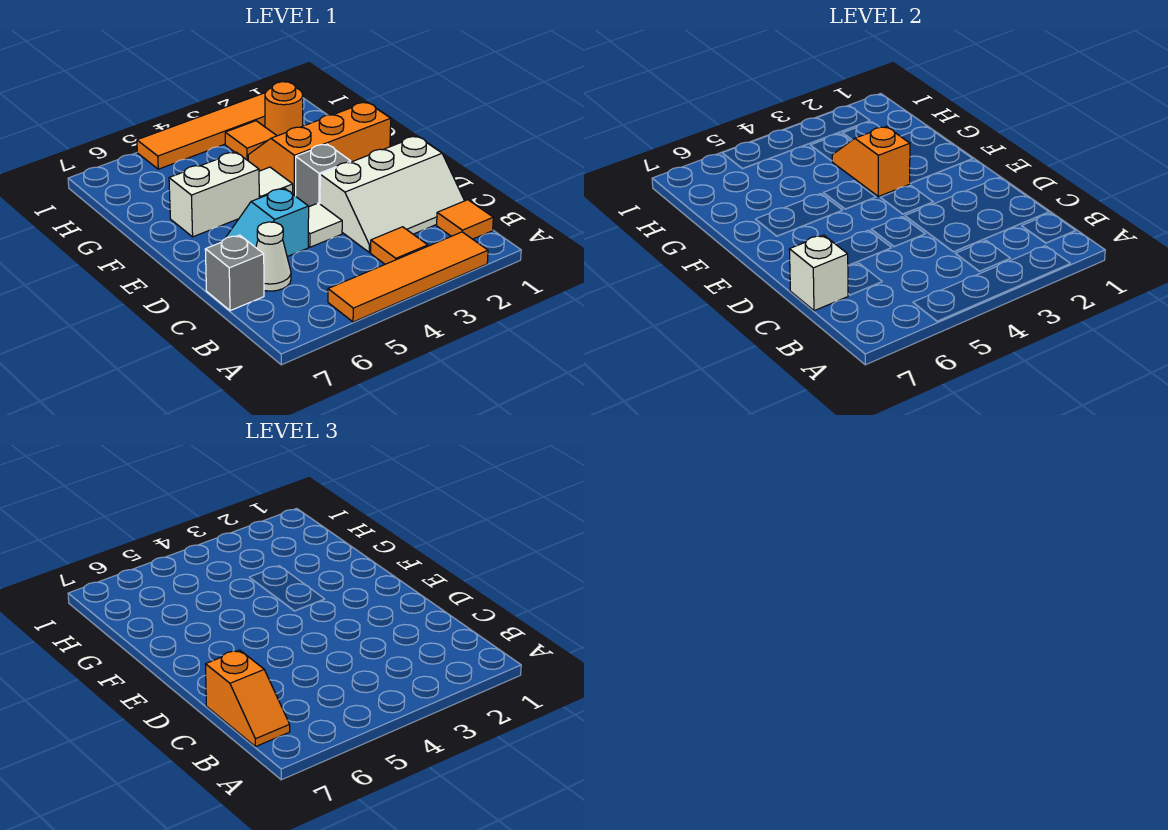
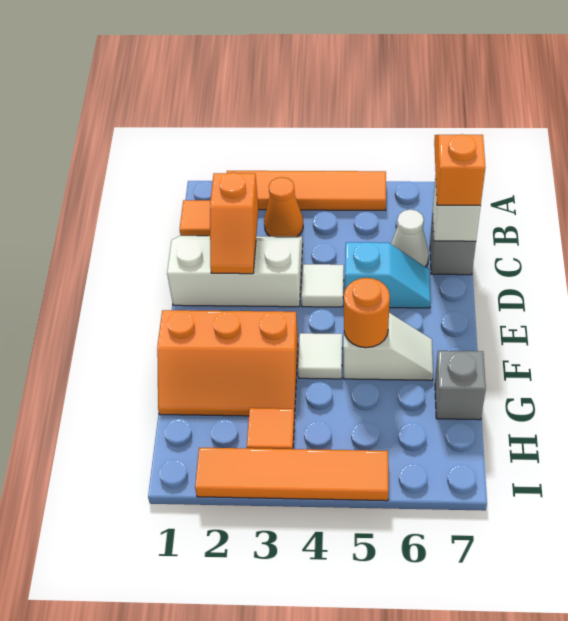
orange 1x1 tile [371,227,428,264] -> orange 1x1 cone [264,177,303,236]
grey 1x1 brick [296,144,351,207] -> grey 1x1 brick moved to [435,351,486,420]
orange 1x2 slope [832,127,910,197] -> orange 1x2 slope moved to [210,172,258,274]
white 1x2 brick [169,152,259,237] -> white 1x2 slope [344,313,433,380]
orange 1x1 round brick [265,82,303,136] -> orange 1x1 round brick moved to [344,278,390,348]

